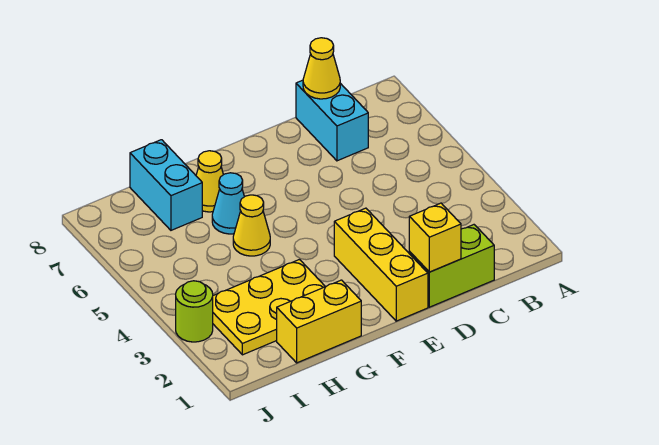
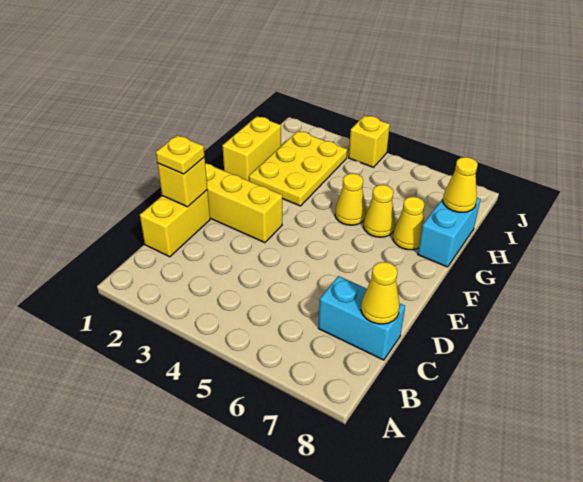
lime 1x2 brick [409,225,494,307] -> yellow 1x2 brick [140,190,210,257]
none -> yellow 1x1 plate [156,135,205,174]
cyan 1x1 cone [212,173,244,234] -> yellow 1x1 cone [364,185,395,237]
cyan 1x2 brick [130,140,202,230] -> cyan 1x2 brick turned to [418,198,480,267]
none -> yellow 1x1 cone [443,157,478,212]
lime 1x1 round brick [176,281,213,342] -> none
none -> yellow 1x1 brick [349,115,390,167]

